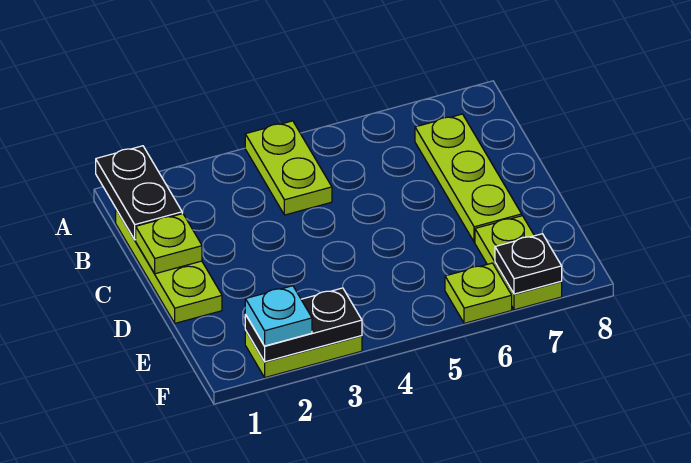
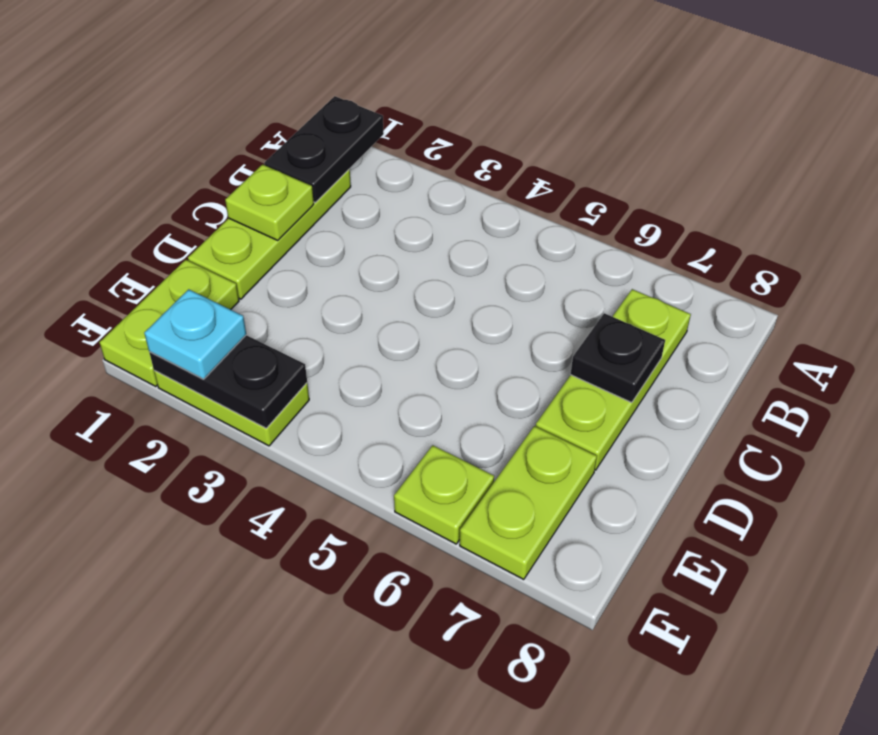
lime 1x2 plate [245,121,332,215] -> lime 1x2 plate moved to [100,260,239,386]
black 1x1 plate [495,234,562,294] -> black 1x1 plate moved to [571,313,665,403]

